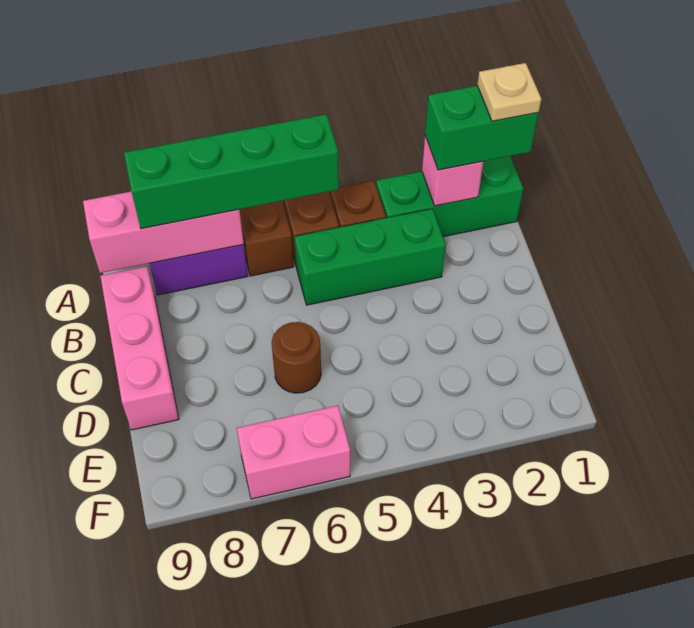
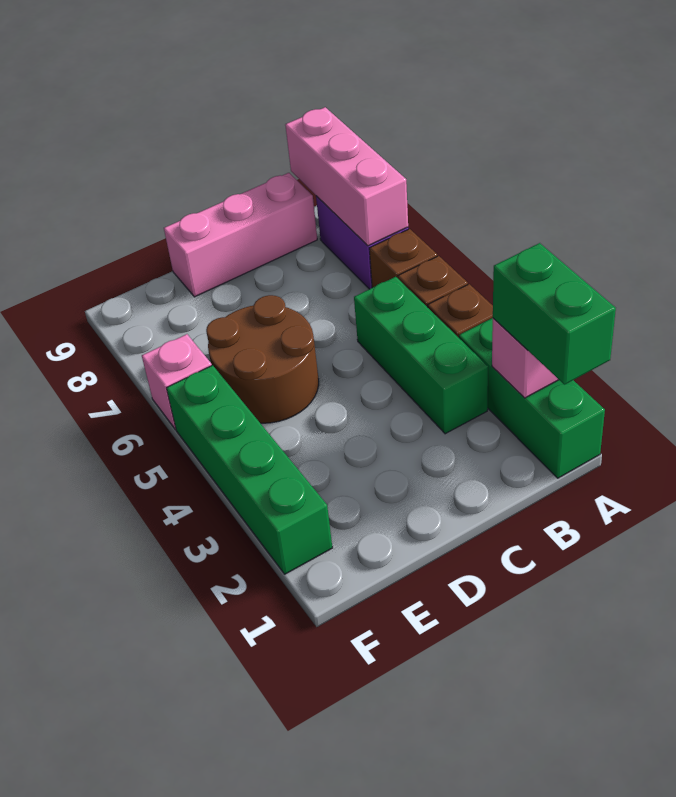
tan 1x1 plate [477,63,541,121] -> none
green 1x4 brick [124,114,339,229] -> green 1x4 brick moved to [167,365,332,574]
brown 1x1 round brick [272,322,321,393] -> brown 2x2 round brick [206,295,319,423]
pink 1x2 brick [237,406,350,499] -> pink 1x1 brick [142,334,212,430]

